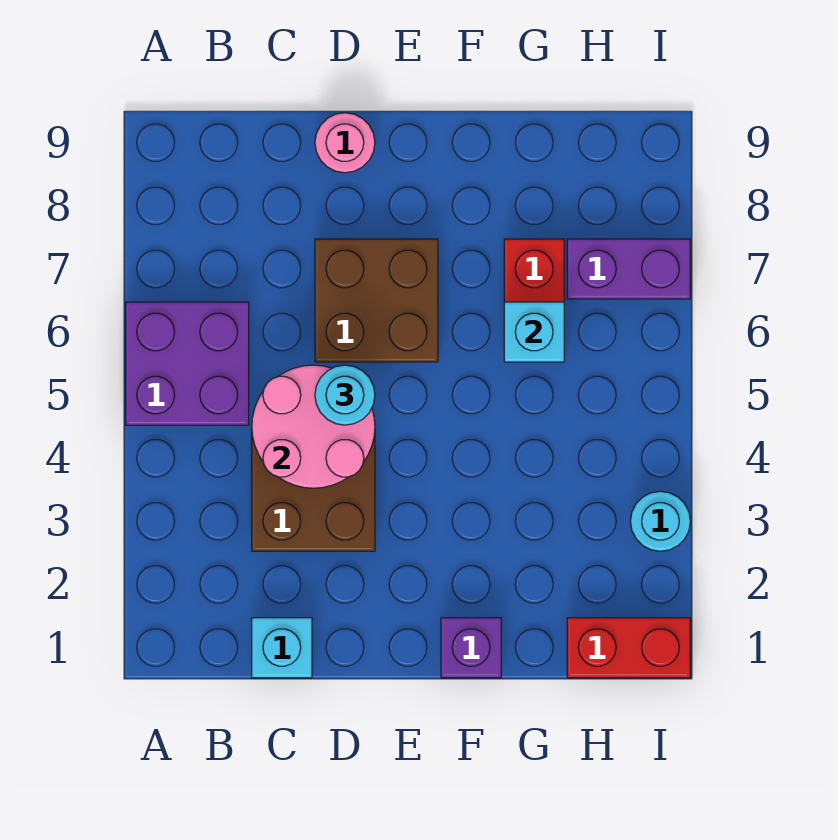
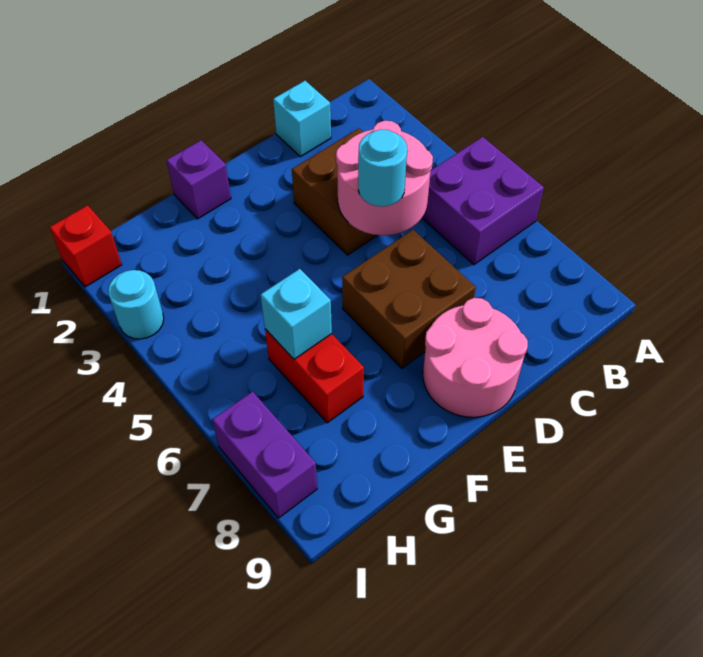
pink 1x1 round brick [315,113,375,173] -> pink 2x2 round brick [423,298,528,417]
red 1x2 brick [567,618,690,678] -> red 1x1 brick [50,205,122,287]
purple 1x2 brick [567,239,690,299] -> purple 1x2 brick turned to [212,392,317,518]

